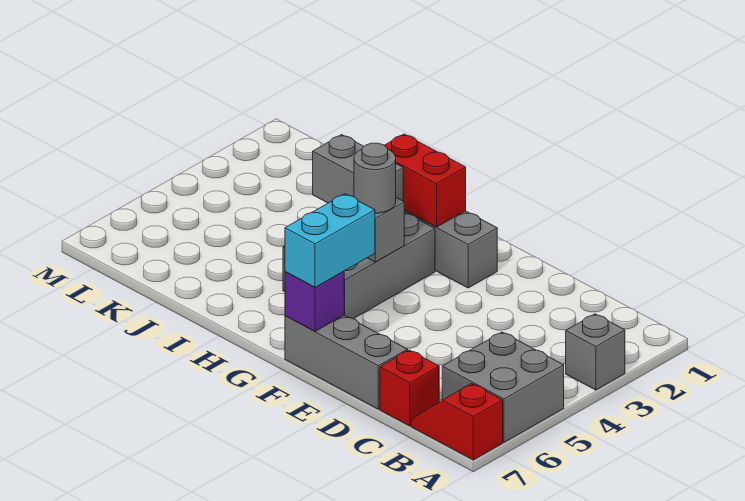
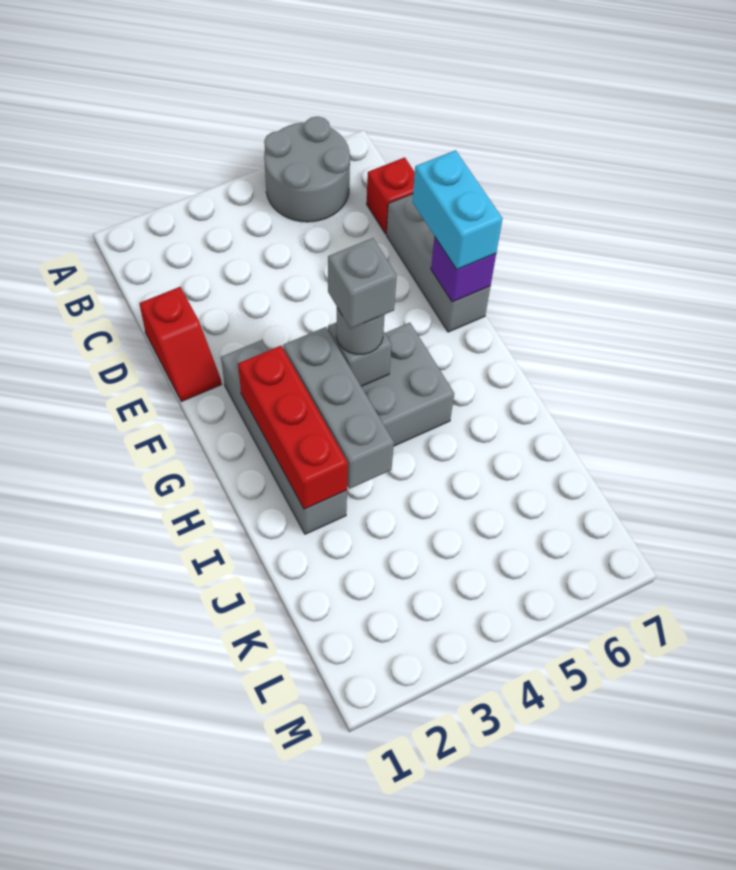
grey 1x1 brick [566,314,625,390] -> grey 1x1 brick moved to [328,238,397,329]
grey 2x2 brick [442,332,564,442] -> grey 2x2 round brick [264,116,350,222]
red 1x2 slope [412,384,503,460] -> red 1x2 slope moved to [139,287,222,402]
cyan 1x2 brick [285,194,375,287] -> cyan 1x2 brick turned to [412,150,503,269]
red 1x2 brick [384,134,466,227] -> red 1x3 brick [238,346,348,509]
grey 1x2 brick [313,135,403,203] -> grey 1x3 brick [283,327,394,489]

